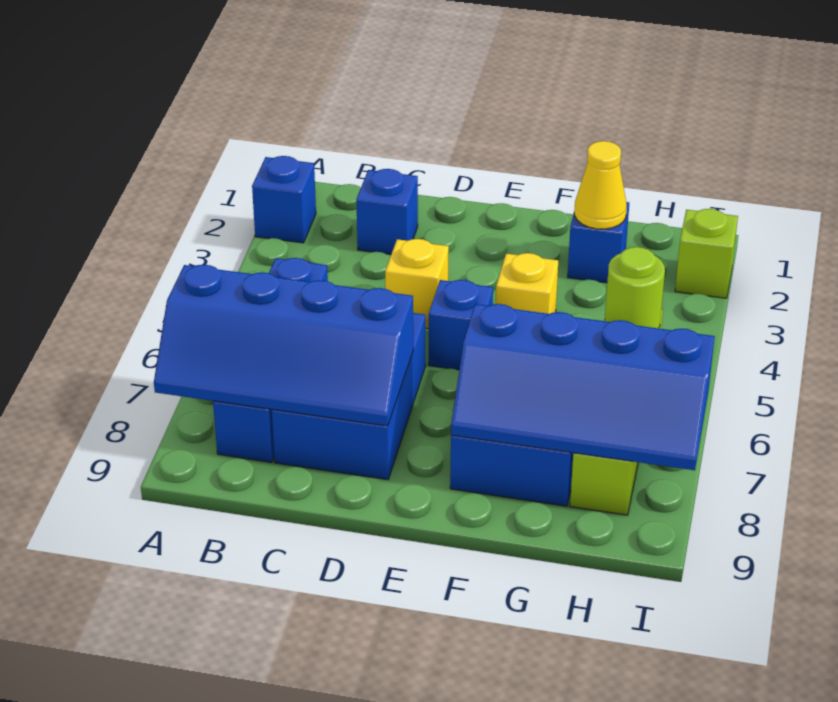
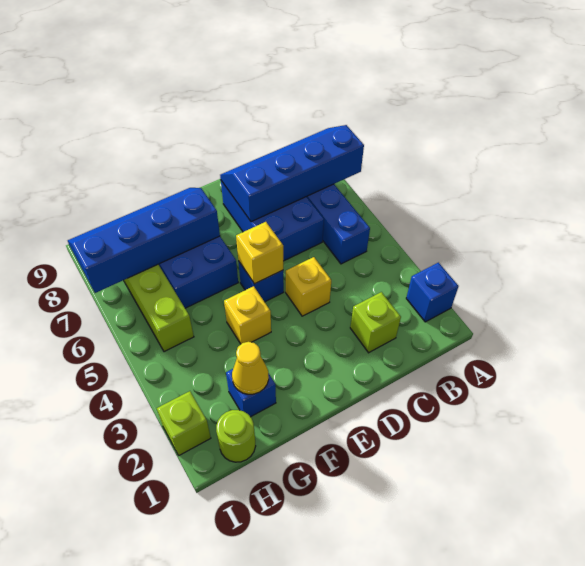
blue 1x1 brick [356,169,418,254] -> lime 1x1 brick [350,292,401,353]
none -> yellow 1x1 brick [236,222,283,284]
lime 1x1 round brick [605,247,665,328] -> lime 1x1 round brick moved to [216,410,256,462]

